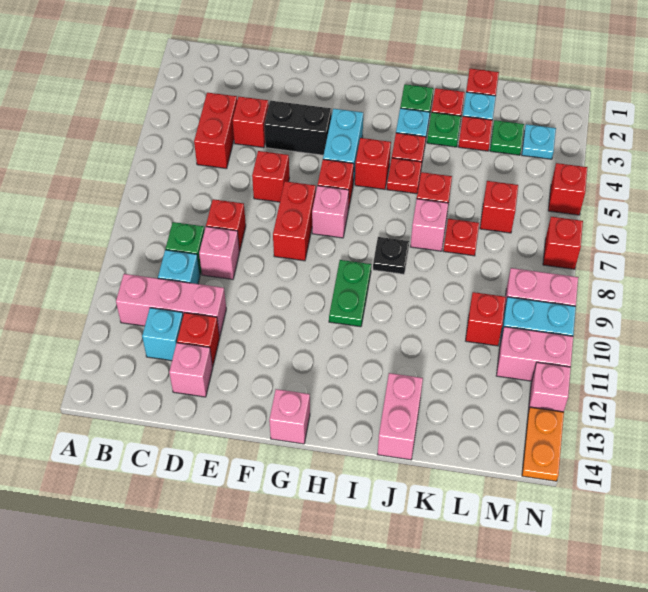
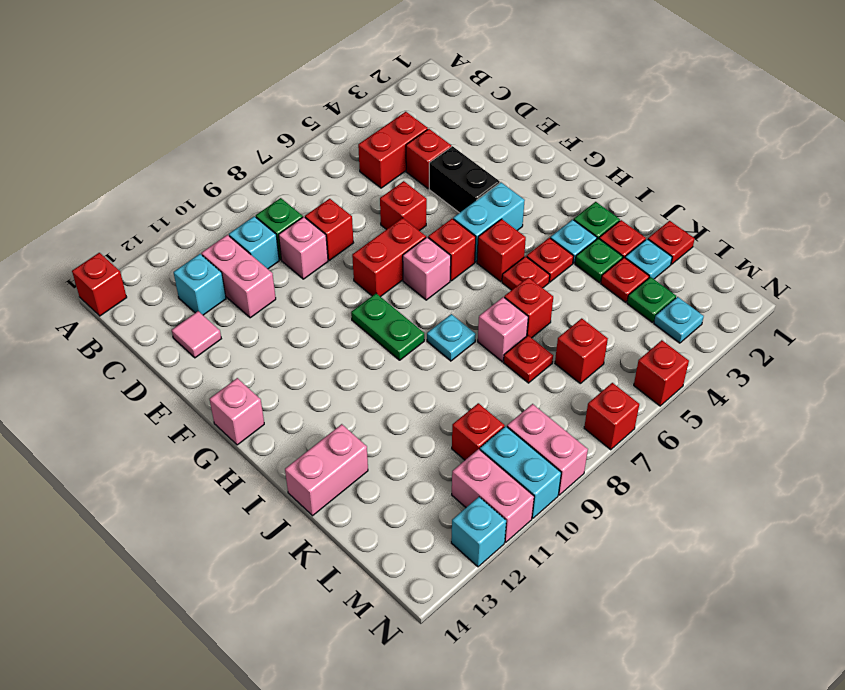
pink 1x3 brick [116,274,226,337] -> pink 1x2 brick [201,235,276,318]
red 1x1 brick [177,313,220,367] -> red 1x1 brick moved to [72,253,127,316]
pink 1x1 brick [169,343,213,397] -> pink 1x1 tile [172,311,221,358]
green 1x2 plate [329,260,371,327] -> green 1x2 plate turned to [351,293,424,360]
black 1x1 plate [373,237,409,274] -> cyan 1x1 plate [427,314,476,361]
pink 1x1 brick [528,362,571,412] -> cyan 1x1 brick [451,497,506,567]
orange 1x2 plate [522,407,564,481] -> none

